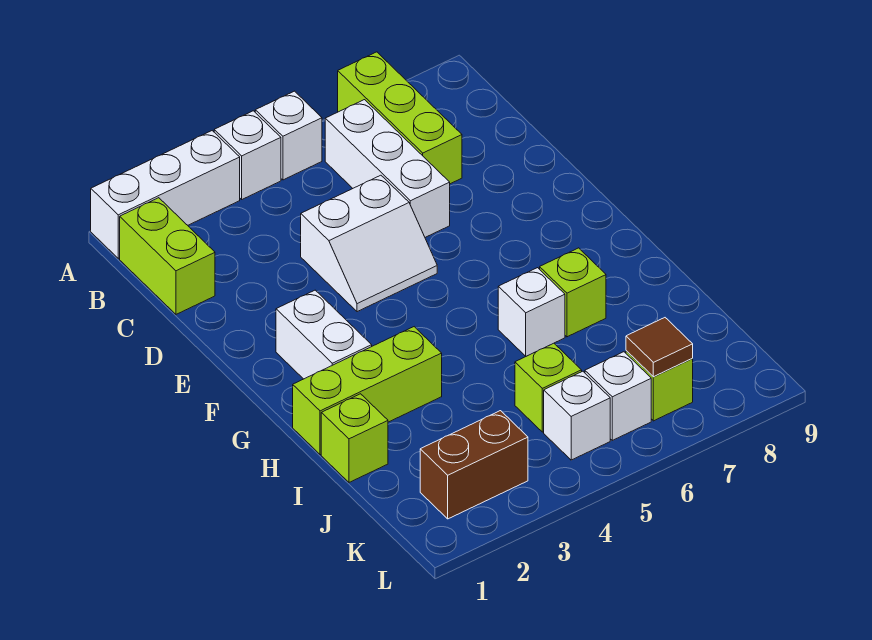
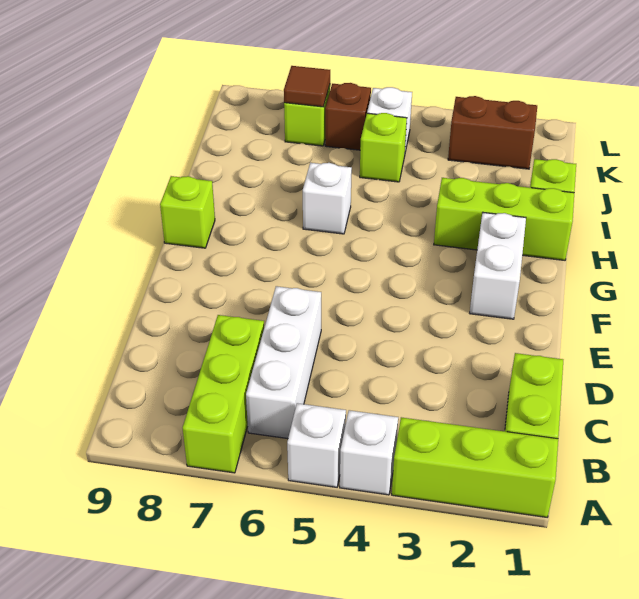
white 1x3 brick [91,131,240,258] -> lime 1x3 brick [392,417,558,517]
white 2x2 slope [301,175,437,312] -> none
lime 1x1 brick [540,248,606,337] -> lime 1x1 brick moved to [160,176,215,248]
white 1x1 brick [585,352,651,440] -> brown 1x1 brick [325,83,371,150]

